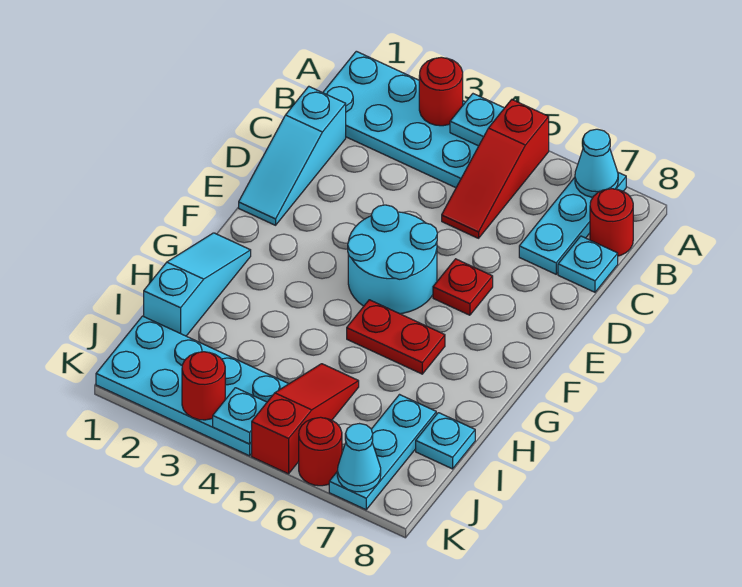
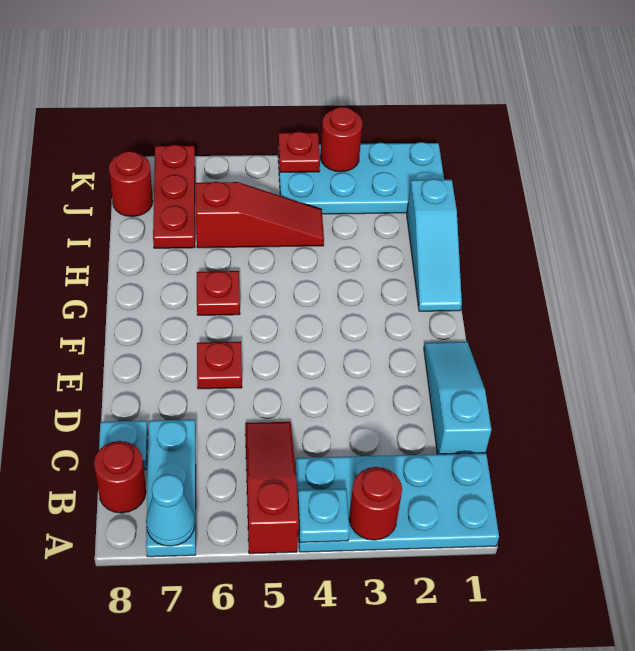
cyan 2x2 round brick [348,205,437,314] -> none
red 1x2 plate [347,300,445,374] -> red 1x1 plate [197,271,240,315]
red 1x3 slope [252,364,359,474] -> red 1x3 slope turned to [196,182,324,248]
cyan 1x3 plate [329,395,436,510] -> red 1x3 plate [153,145,195,248]
cyan 1x1 plate [416,413,475,469] -> none
cyan 1x1 plate [213,388,267,444] -> red 1x1 plate [278,132,320,172]
red 1x1 round brick [299,417,342,486] -> red 1x1 round brick moved to [109,151,153,217]
cyan 1x1 cone [337,424,381,492] -> none

